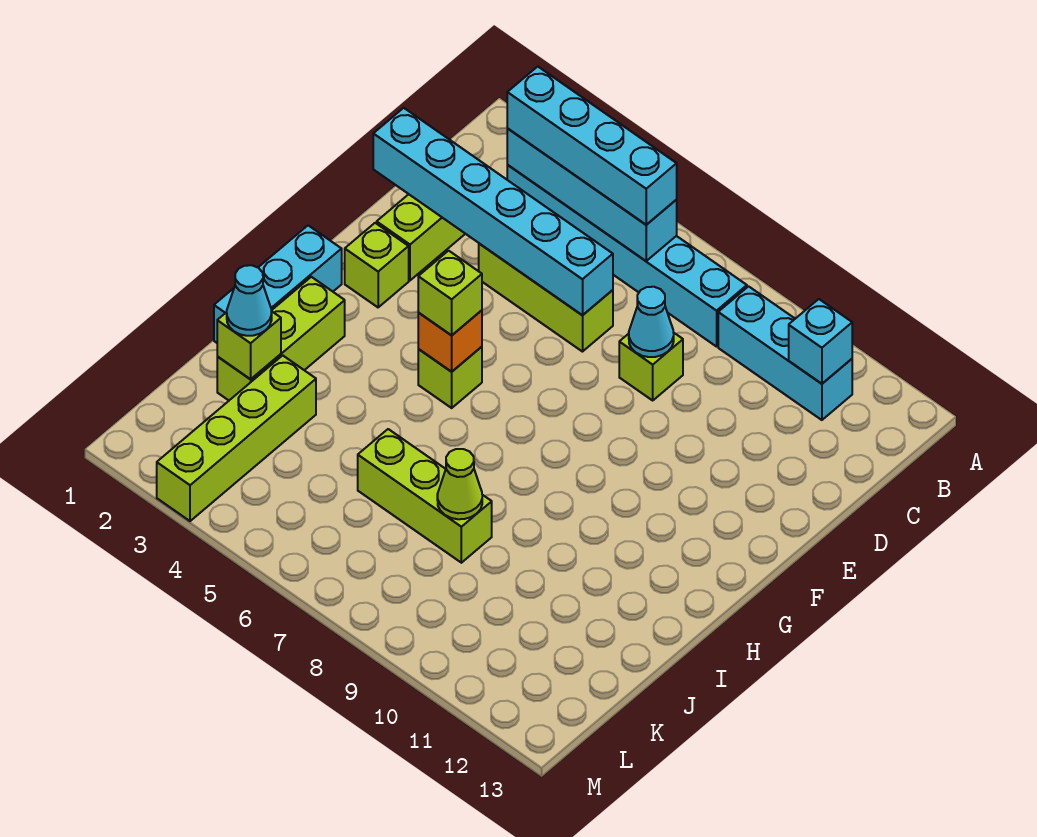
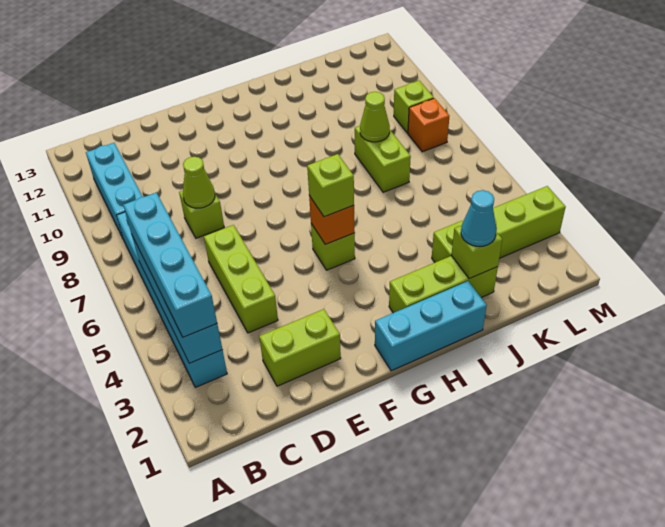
cyan 1x1 brick [789,299,852,384] -> none
cyan 1x6 brick [373,108,613,315] -> none
cyan 1x1 cone [629,287,674,357] -> lime 1x1 cone [183,157,215,208]
lime 1x1 brick [345,223,409,307] -> lime 1x1 brick moved to [394,81,434,133]
lime 1x3 brick [358,429,492,563] -> lime 1x2 brick [355,126,411,192]
none -> orange 1x1 brick [408,98,449,152]

